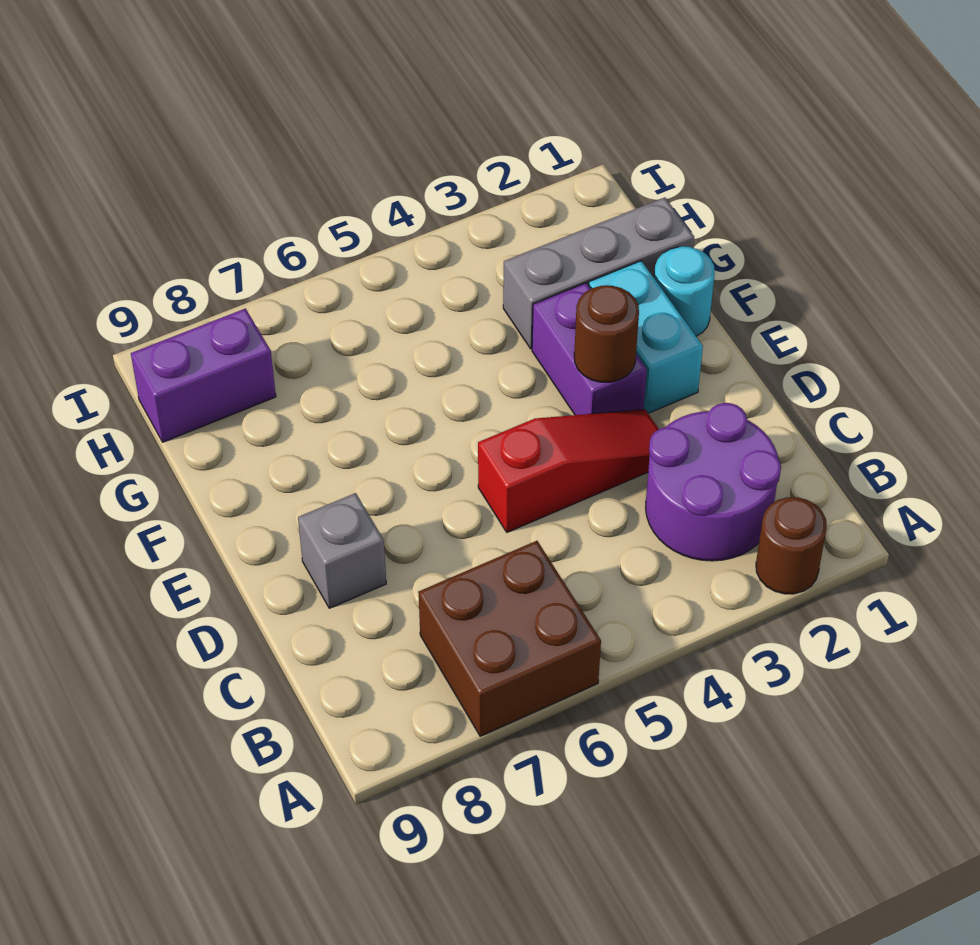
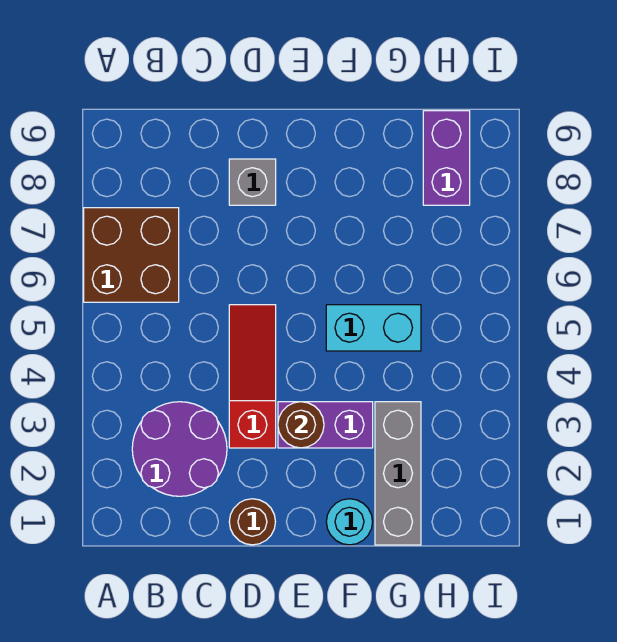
brown 1x1 round brick [756,497,827,594] -> brown 1x1 round brick moved to [229,499,275,545]
red 1x3 slope [478,409,659,532] -> red 1x3 slope turned to [229,305,276,448]
cyan 1x2 brick [589,261,703,413] -> cyan 1x2 brick moved to [326,305,421,351]

